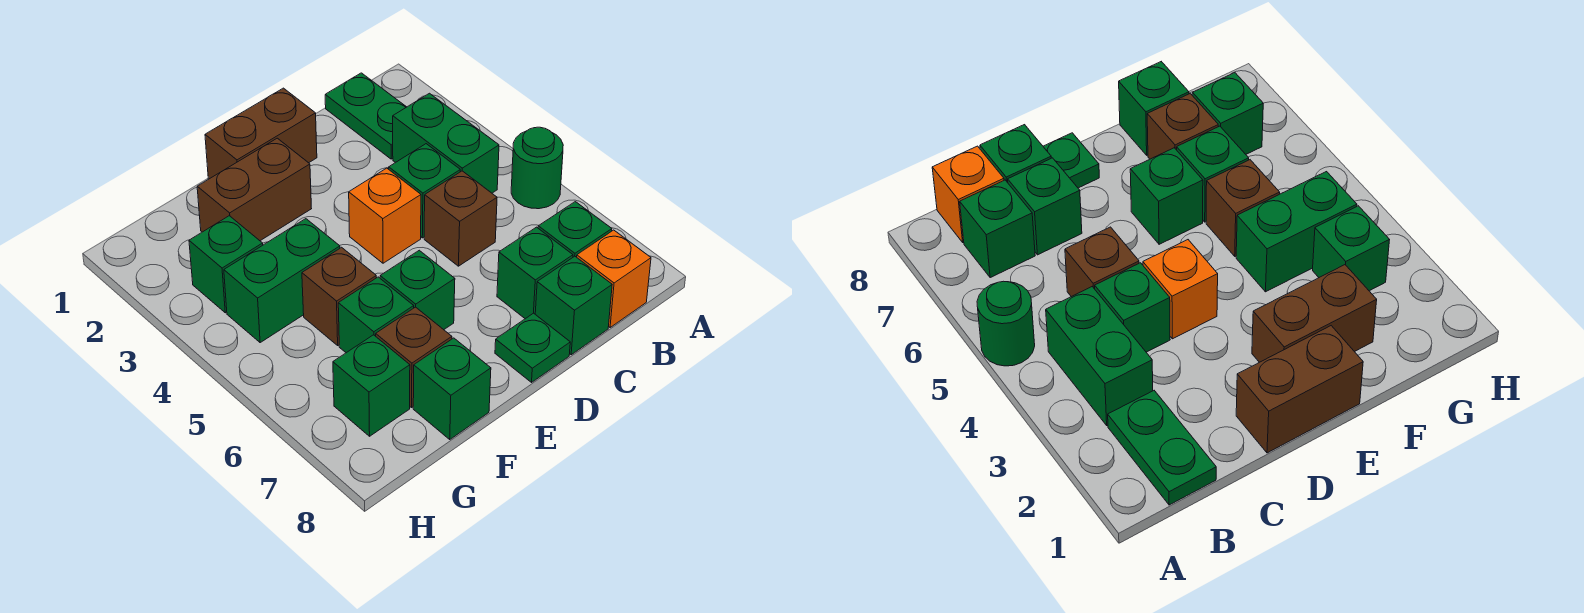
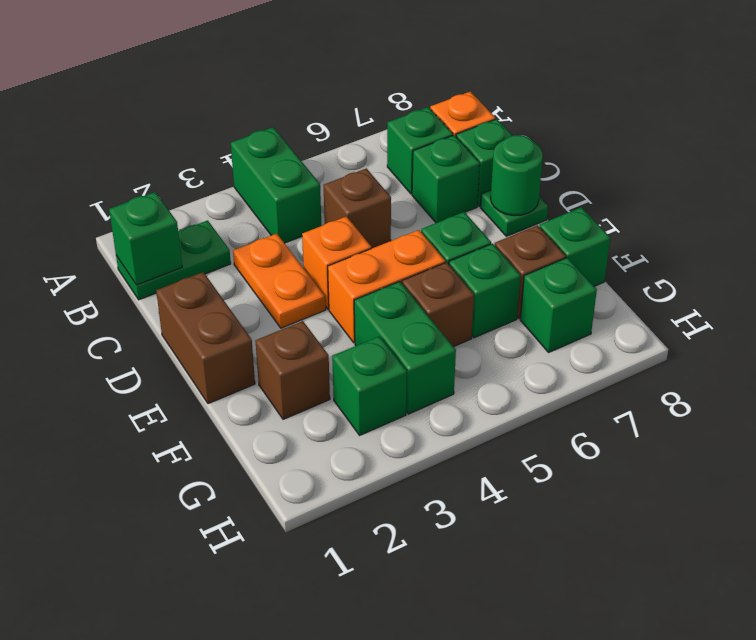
green 1x1 round brick [511,127,563,209] -> green 1x1 round brick moved to [491,135,543,216]
green 1x2 brick [393,93,499,193] -> green 1x2 brick turned to [231,127,321,243]
none -> orange 1x2 plate [233,234,326,328]
green 1x1 brick [389,144,460,238] -> green 1x1 brick moved to [109,192,182,285]
brown 1x2 brick [197,138,312,241] -> brown 1x1 brick [255,321,330,419]
none -> orange 1x2 brick [328,230,445,343]

